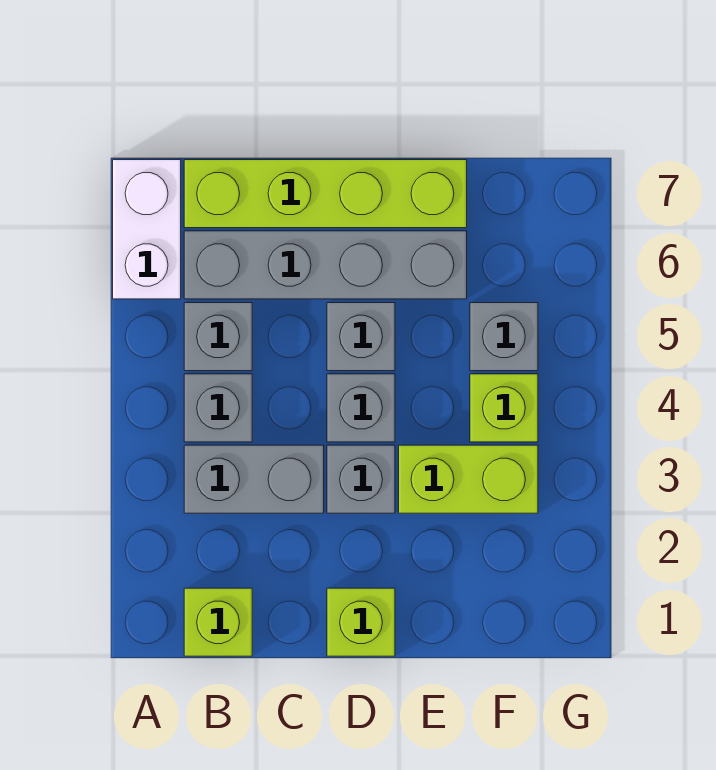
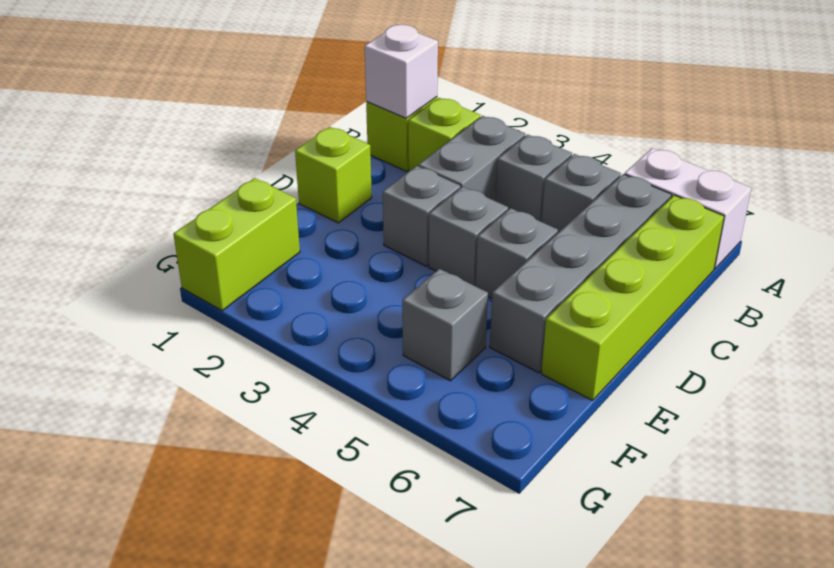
none -> white 1x1 brick [365,25,438,118]
lime 1x2 brick [399,445,538,513] -> lime 1x2 brick moved to [173,178,300,311]
lime 1x1 brick [470,374,538,442] -> lime 1x1 brick moved to [408,98,481,171]

